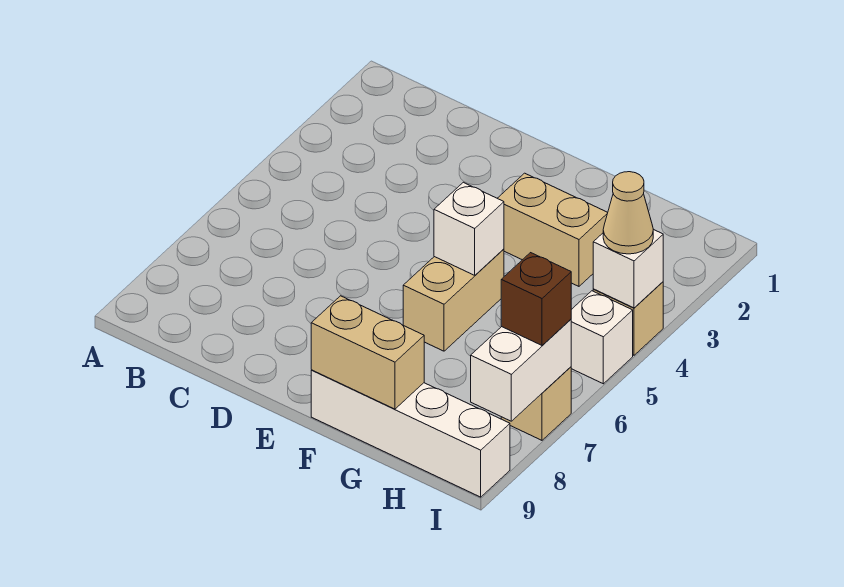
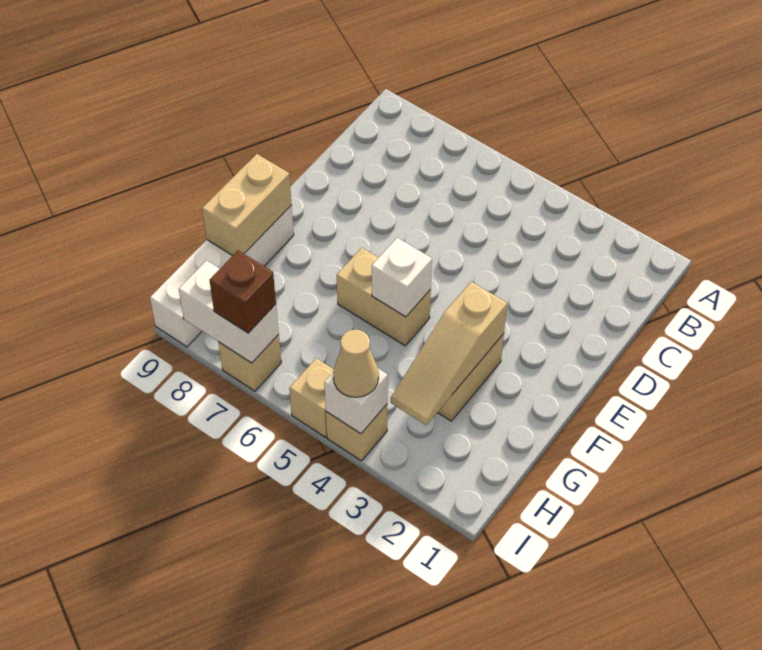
none -> tan 1x3 slope [391,282,507,425]
white 1x1 brick [571,291,633,384] -> tan 1x1 brick [289,358,334,437]

